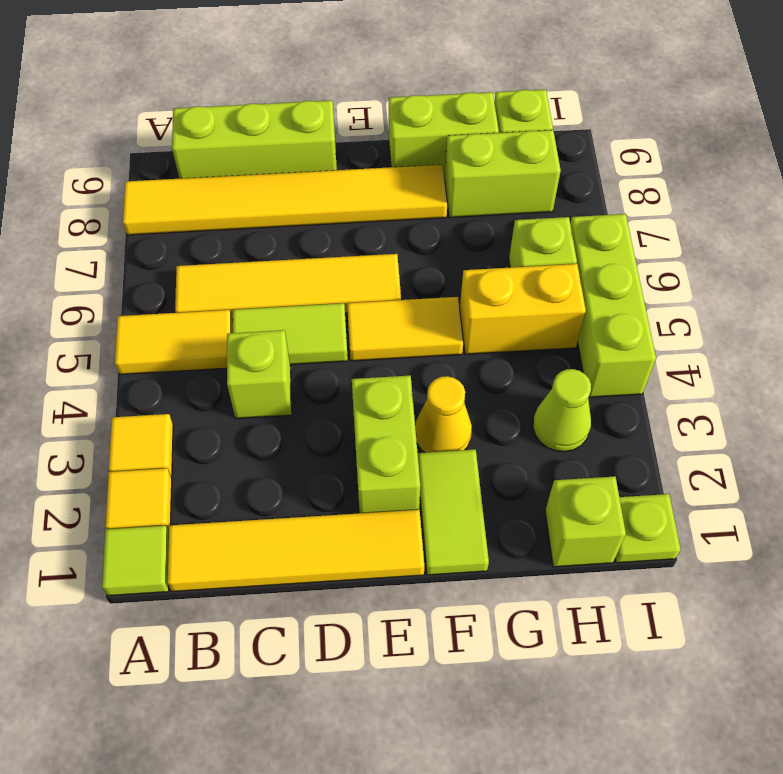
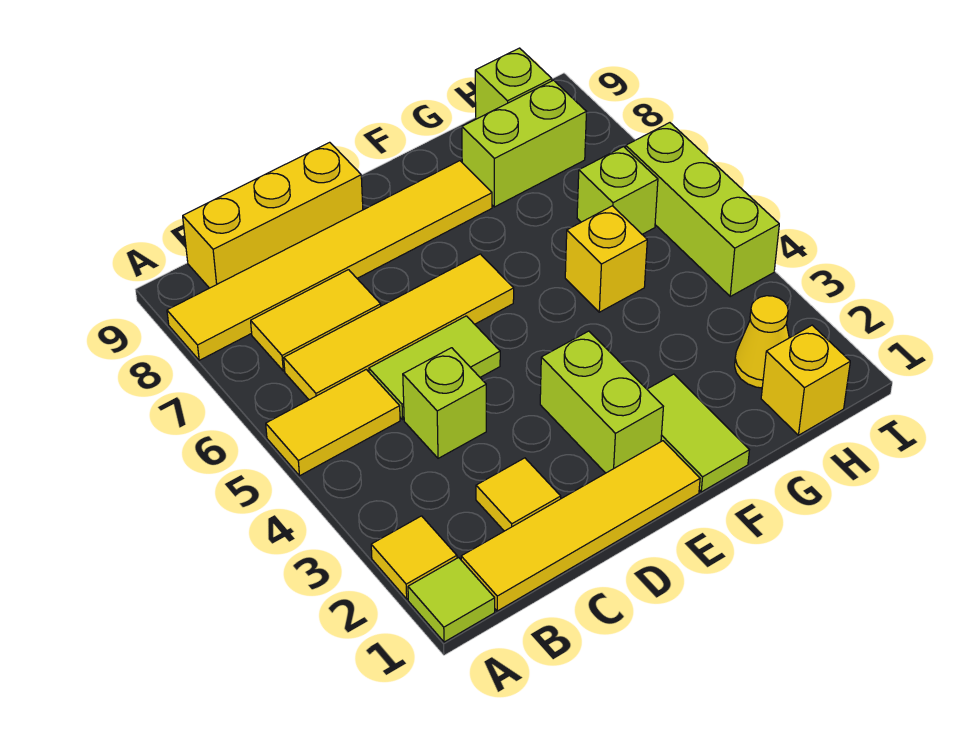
yellow 1x1 tile [109,414,173,476] -> yellow 1x1 tile moved to [476,458,561,531]
lime 1x3 brick [172,100,337,179] -> yellow 1x3 brick [183,142,363,288]
yellow 1x2 tile [347,297,463,361] -> yellow 1x2 tile moved to [251,270,381,371]
yellow 1x1 cone [415,376,472,453] -> yellow 1x1 cone moved to [735,296,789,388]
lime 1x2 brick [389,92,499,176] -> none
yellow 1x2 brick [460,264,586,354] -> yellow 1x1 brick [565,206,647,312]
lime 1x1 brick [545,476,626,567] -> yellow 1x1 brick [761,325,850,435]
lime 1x1 cone [533,369,591,452] -> none
lime 1x1 plate [615,494,681,563] -> none

